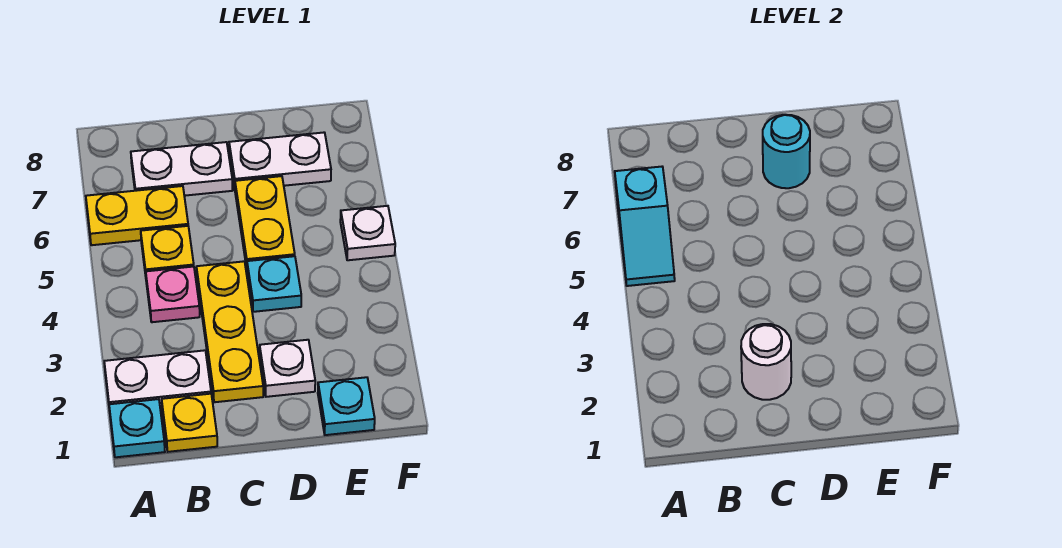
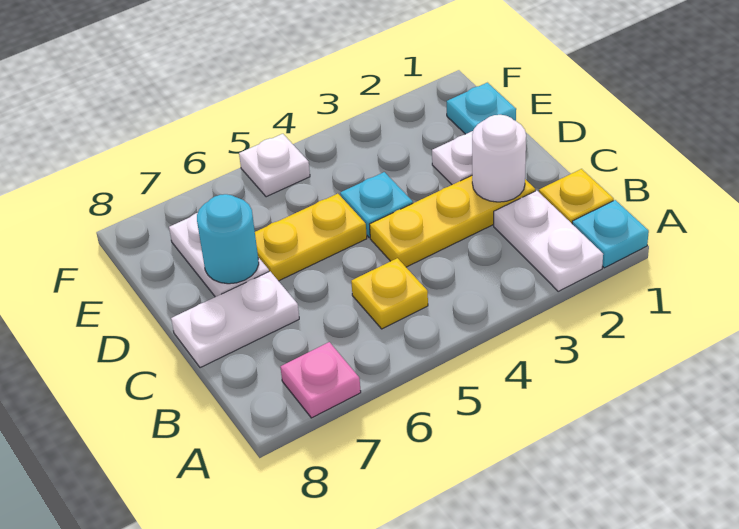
cyan 1x2 slope [615,167,675,286] -> none
yellow 1x2 plate [86,186,188,245] -> none
pink 1x1 plate [146,267,200,322] -> pink 1x1 plate moved to [281,342,361,418]
white 1x2 plate [131,142,233,196] -> white 1x2 plate turned to [171,271,299,368]

